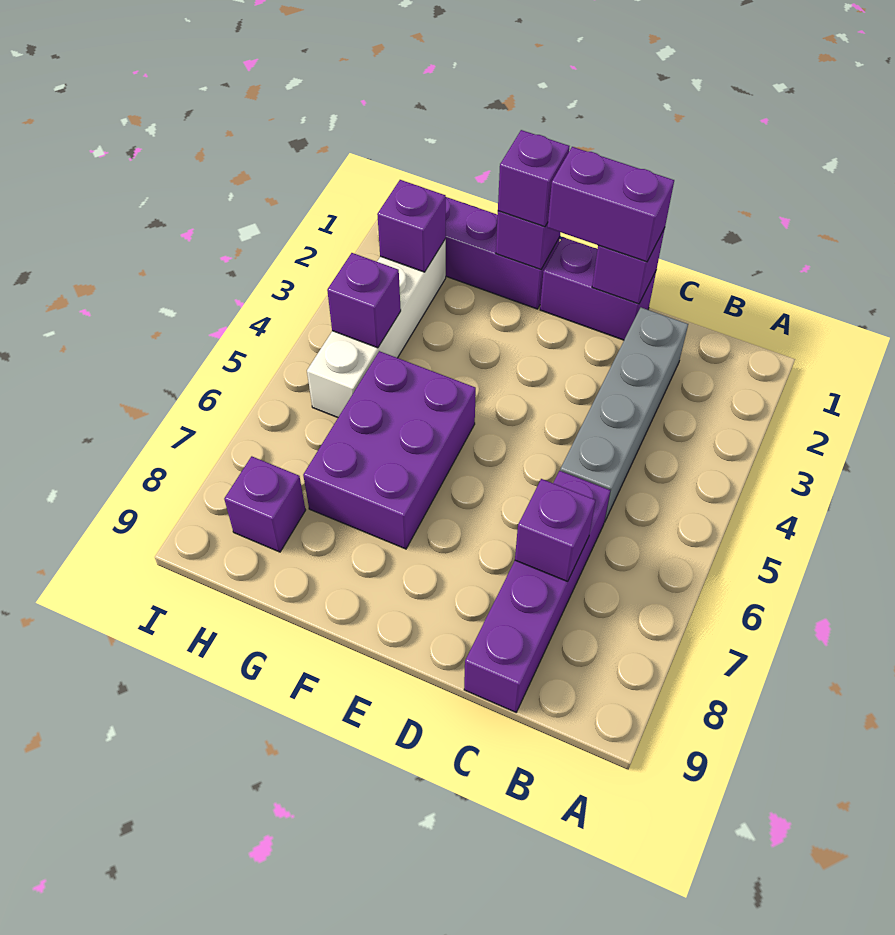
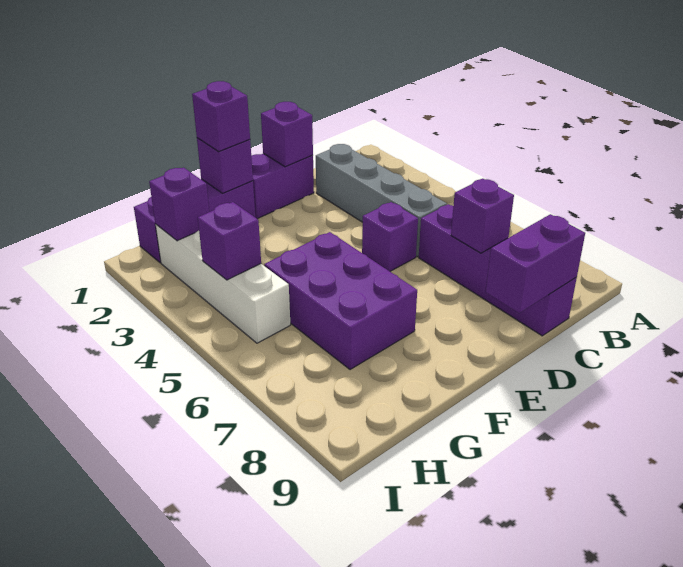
purple 1x2 brick [548,147,674,262] -> purple 1x2 brick moved to [486,214,585,313]
purple 1x1 brick [224,456,305,552] -> purple 1x1 brick moved to [362,202,418,271]

